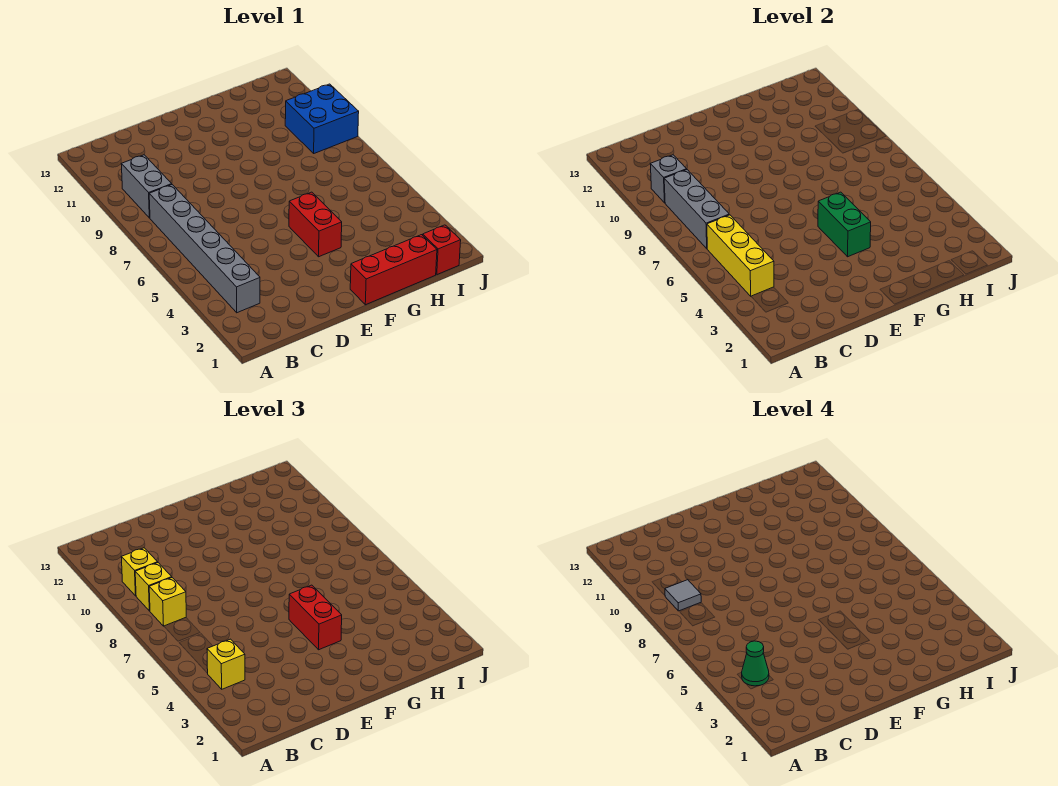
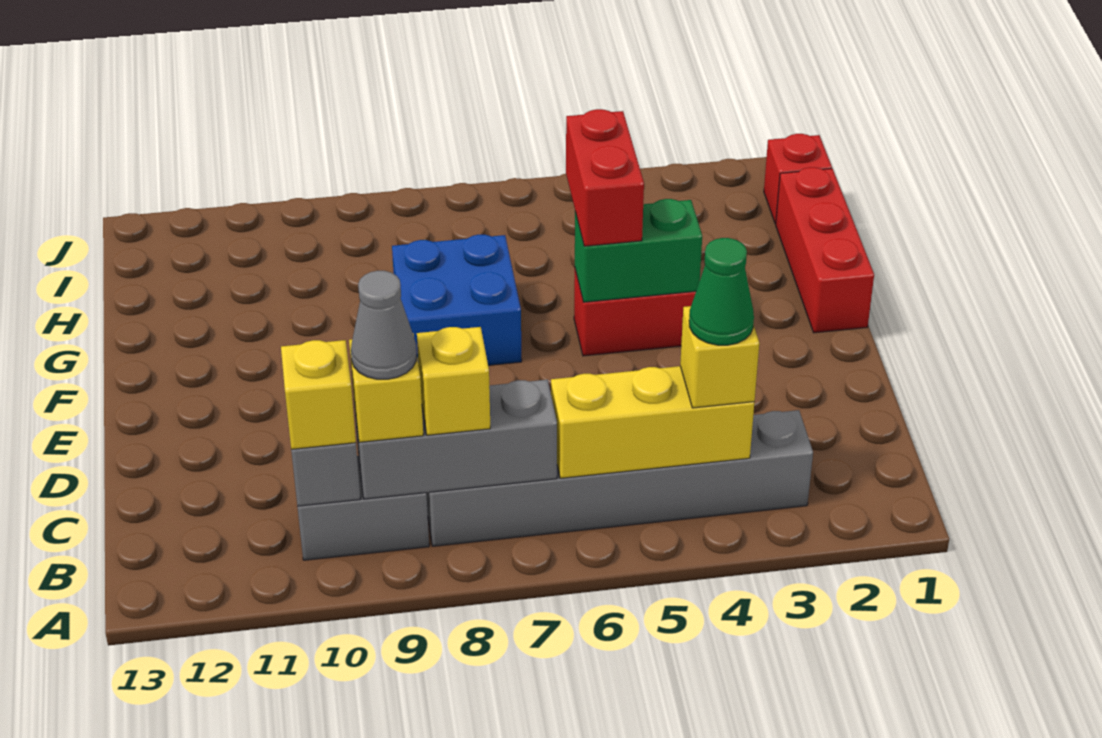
grey 1x1 tile [665,580,701,611] -> grey 1x1 cone [351,271,417,379]
red 1x2 brick [289,585,342,650] -> red 1x2 brick turned to [566,109,644,246]
blue 2x2 brick [285,84,359,153] -> blue 2x2 brick moved to [392,235,522,365]

